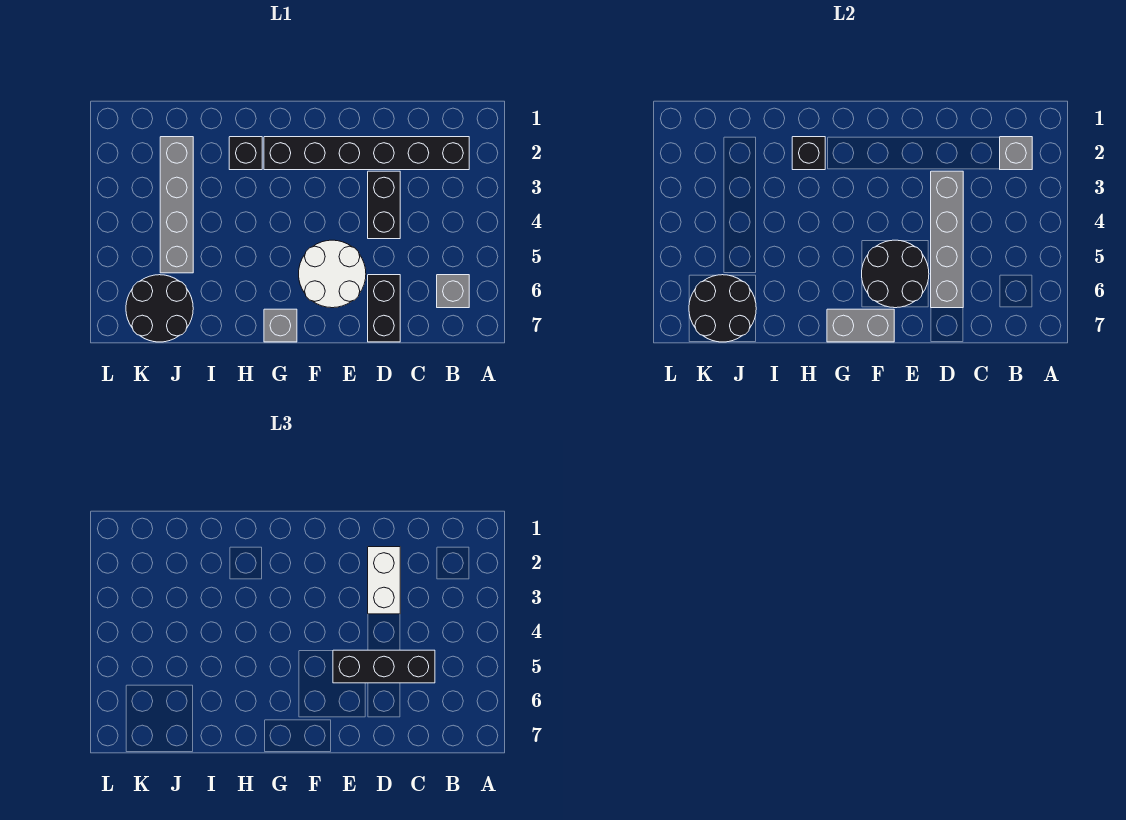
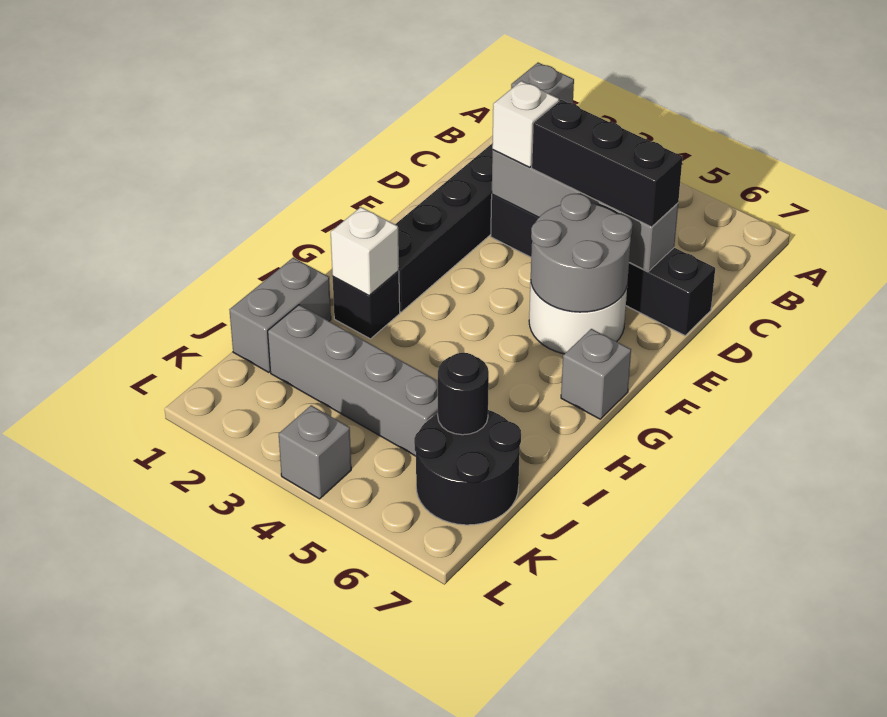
grey 1x1 brick [437,275,469,308] -> grey 1x1 brick moved to [279,405,351,499]
black 1x3 brick [333,650,435,683] -> black 1x3 brick turned to [532,100,682,227]
white 1x2 brick [368,547,400,614] -> white 1x1 brick [492,81,559,167]
black 2x2 round brick [862,240,929,308] -> grey 2x2 round brick [531,194,632,312]
grey 1x2 brick [827,309,894,342] -> grey 1x2 brick moved to [230,258,331,372]
black 1x1 brick [792,137,825,170] -> white 1x1 brick [331,207,399,296]
black 2x2 round brick [689,275,756,342] -> black 1x1 round brick [438,353,489,435]

